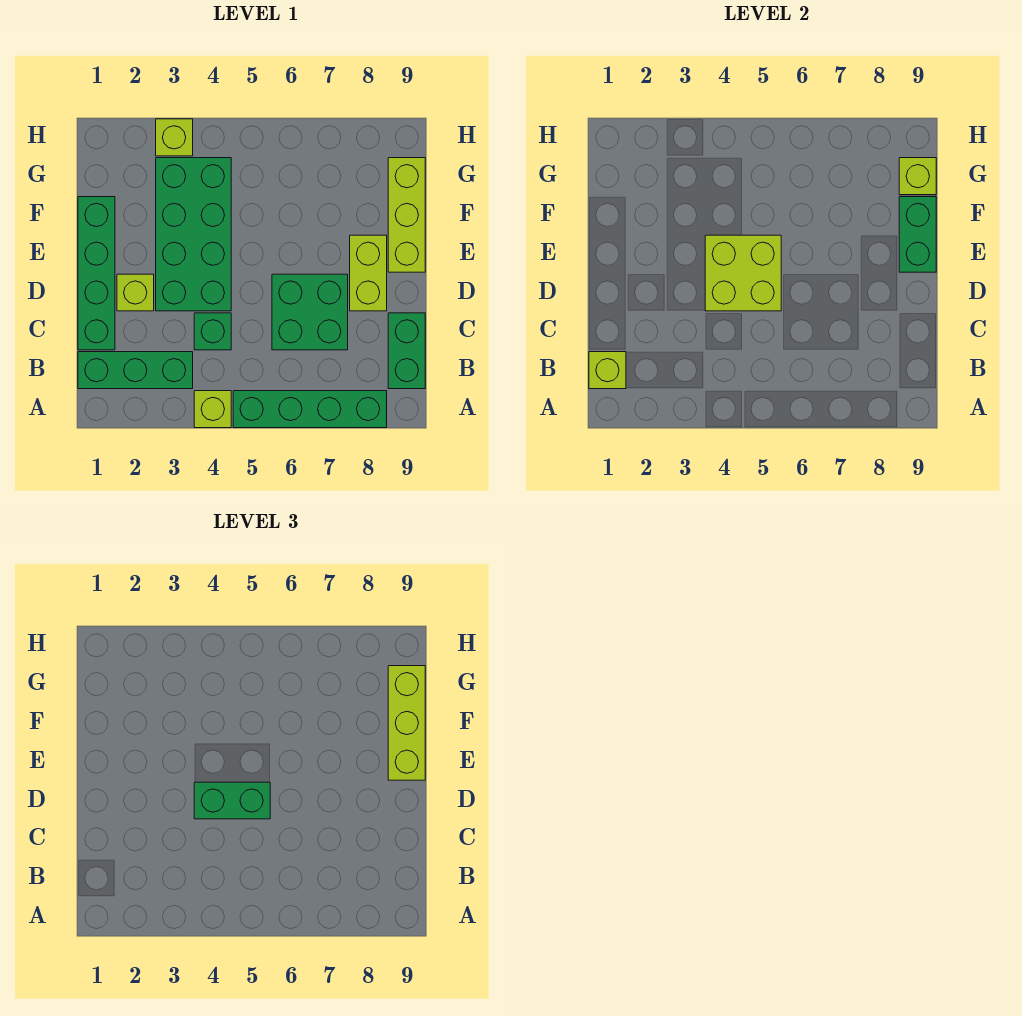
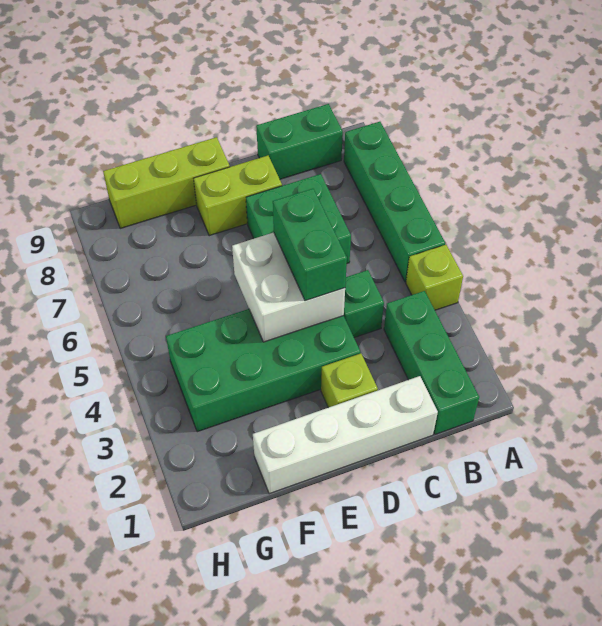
lime 1x1 brick [589,352,626,389] -> none
green 1x4 brick [78,197,115,350] -> white 1x4 brick [253,376,438,494]
lime 2x2 brick [705,235,781,311] -> white 2x2 brick [232,232,345,342]
green 1x2 brick [899,197,936,272] -> none
lime 1x3 brick [388,666,425,780] -> none
lime 1x1 brick [899,158,936,195] -> none
lime 1x1 brick [156,119,193,156] -> none

